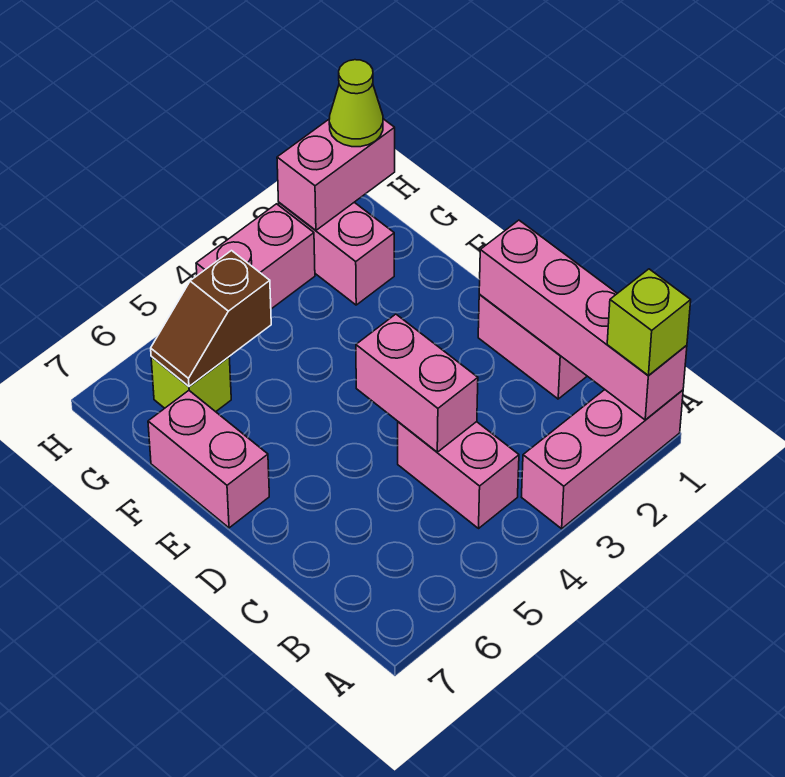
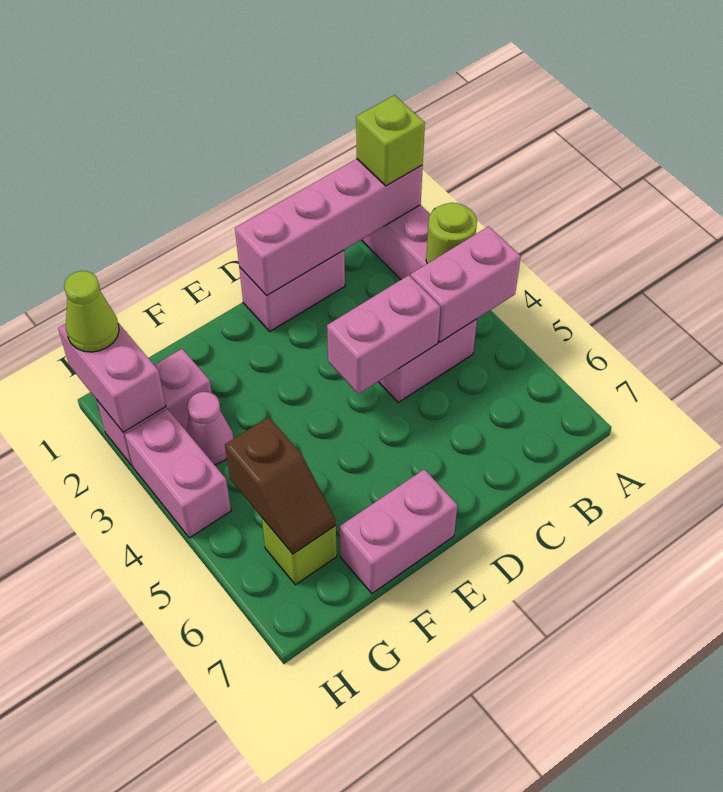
none -> lime 1x1 round brick [426,203,477,264]
none -> pink 1x2 brick [411,226,521,342]
none -> pink 1x1 cone [187,392,234,465]

